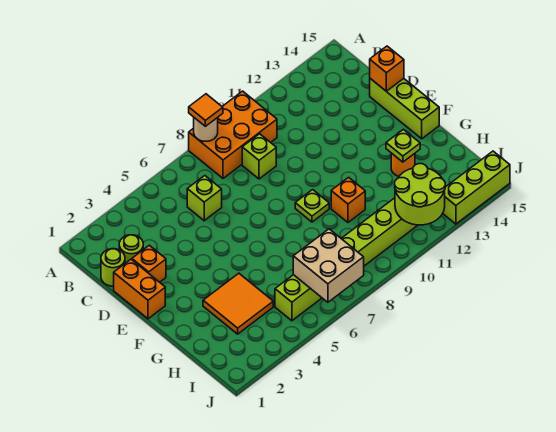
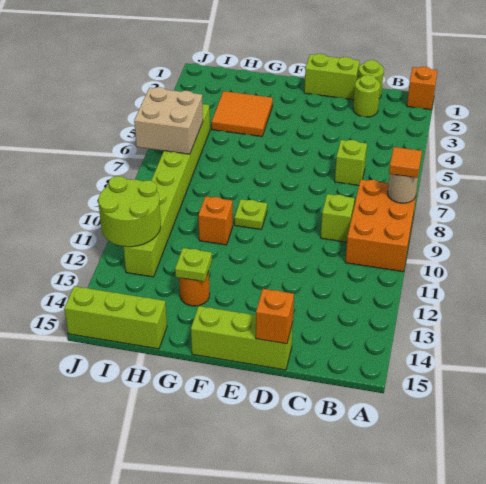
orange 1x2 brick [114,259,165,319] -> lime 1x2 brick [304,54,359,100]
orange 1x1 brick [132,245,166,282] -> orange 1x1 brick moved to [407,67,437,110]
lime 1x3 brick [443,151,510,224] -> lime 1x3 brick turned to [64,286,167,349]

